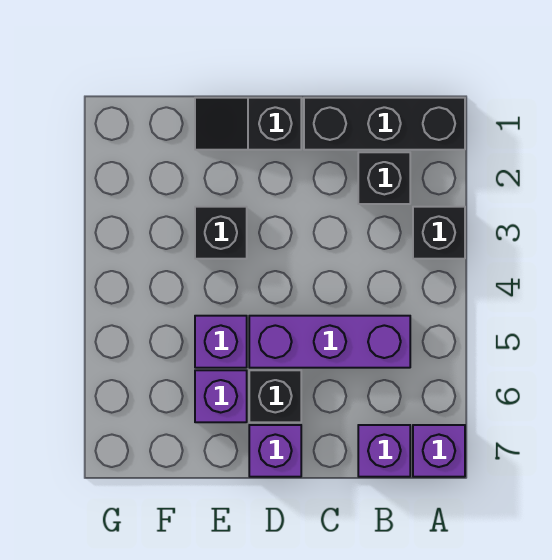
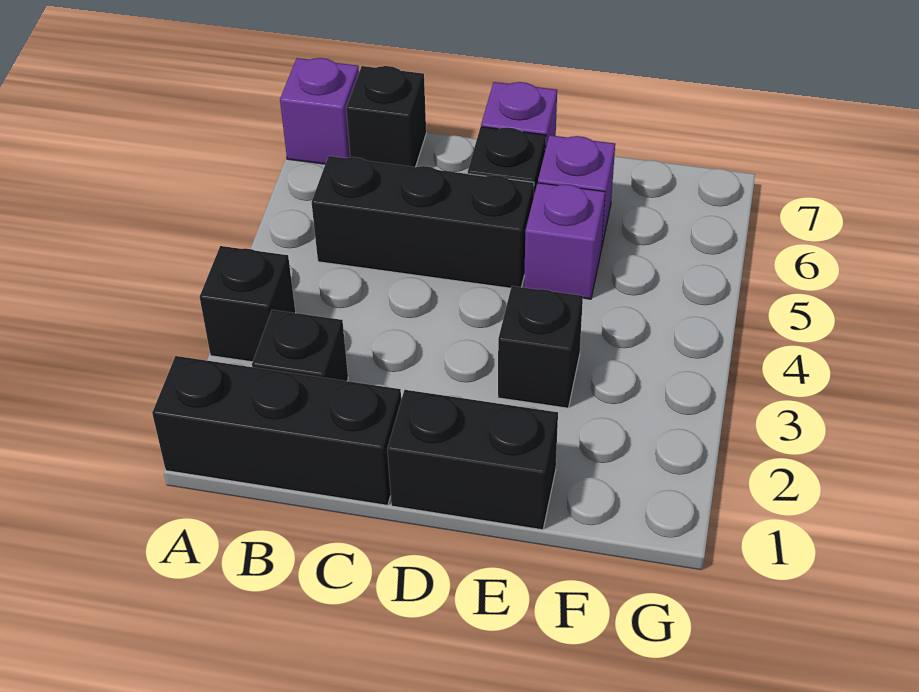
purple 1x3 brick [249,316,410,368] -> black 1x3 brick [311,156,534,288]
purple 1x1 brick [358,425,410,477] -> black 1x1 brick [346,66,426,167]
black 1x2 slope [195,98,301,150] -> black 1x2 brick [387,390,558,530]

